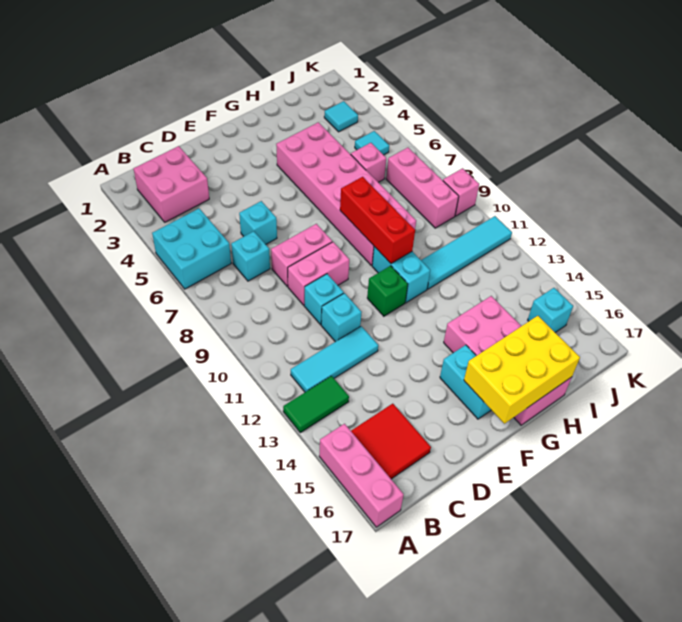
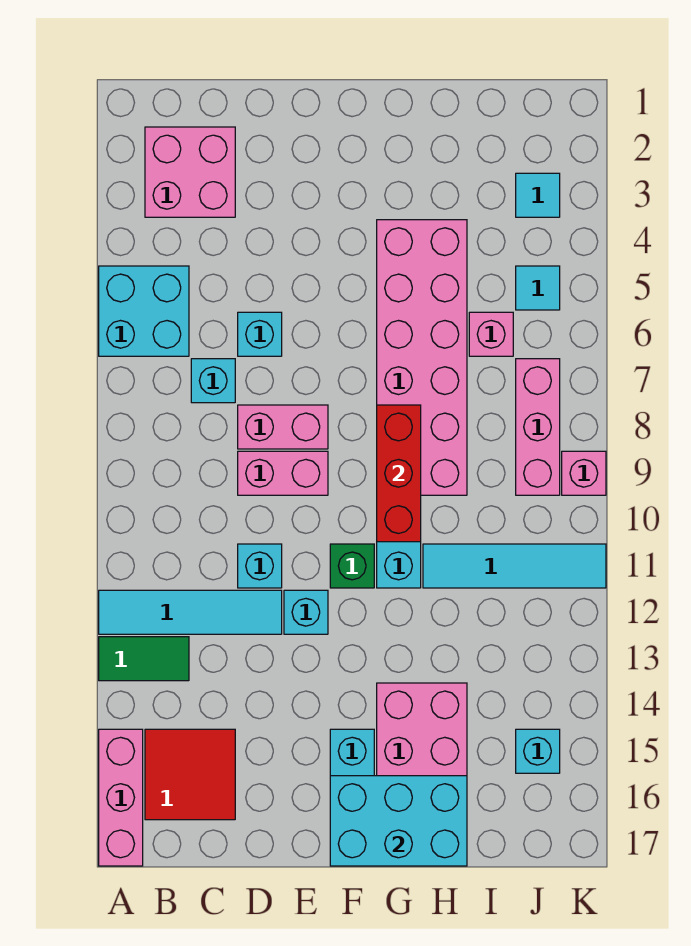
cyan 1x3 tile [291,326,378,392] -> cyan 1x4 tile [99,590,282,634]
cyan 1x1 brick [304,274,344,325] -> cyan 1x1 brick moved to [284,590,328,634]
yellow 2x3 brick [464,316,580,424] -> cyan 2x3 brick [330,776,467,866]

